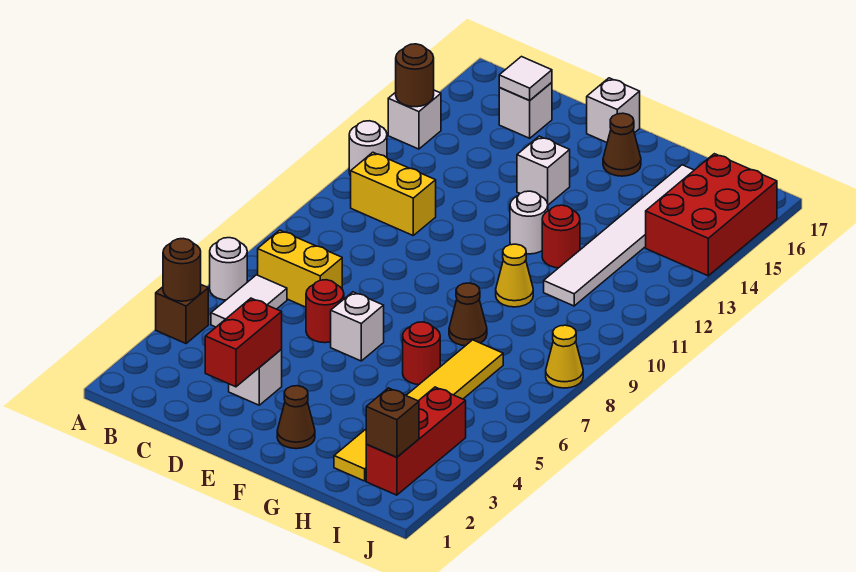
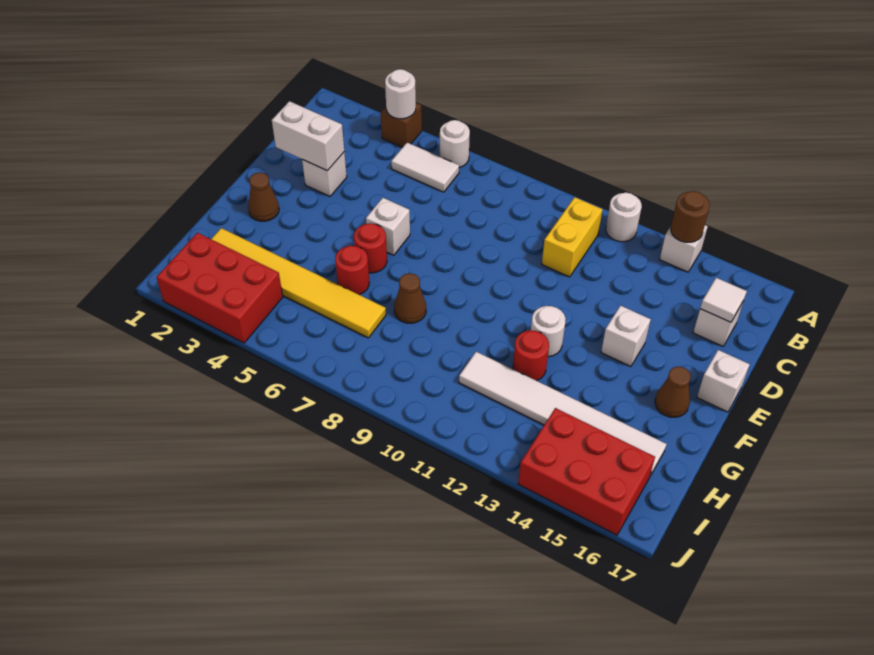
brown 1x1 round brick [163,239,201,301] -> white 1x1 round brick [385,69,416,119]
yellow 1x2 brick [258,230,342,307] -> none
red 1x2 brick [205,298,282,387] -> white 1x2 brick [272,101,344,171]
red 1x1 round brick [306,280,344,343] -> red 1x1 round brick moved to [354,223,387,273]
yellow 1x1 cone [496,244,533,307] -> none
red 1x3 brick [366,387,466,495] -> red 2x3 brick [157,233,283,343]
brown 1x1 brick [366,388,419,457] -> none
yellow 1x1 cone [546,325,583,388] -> none

